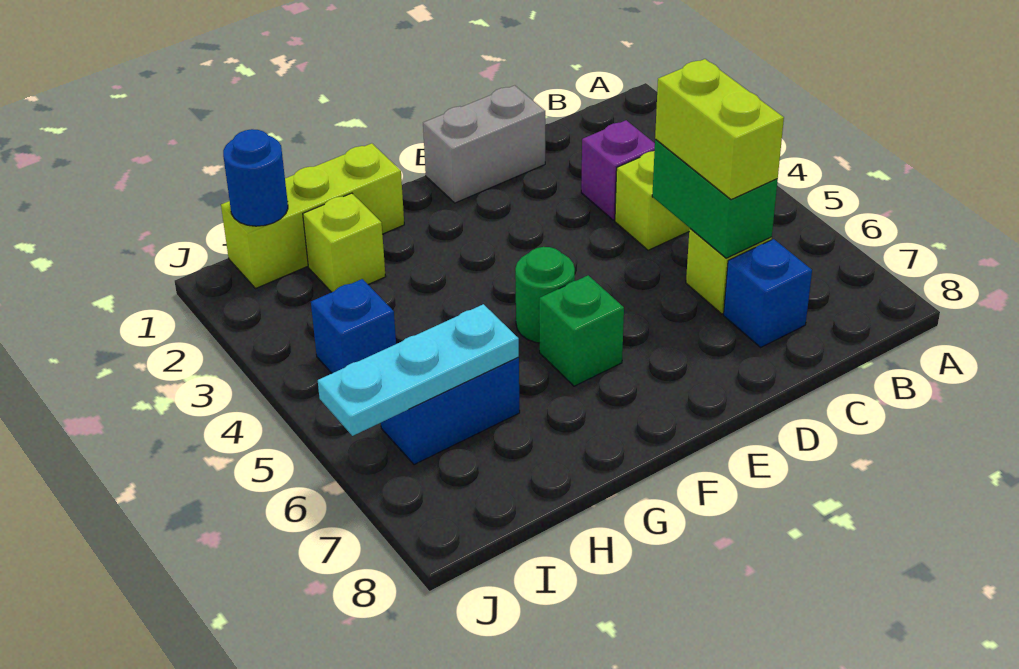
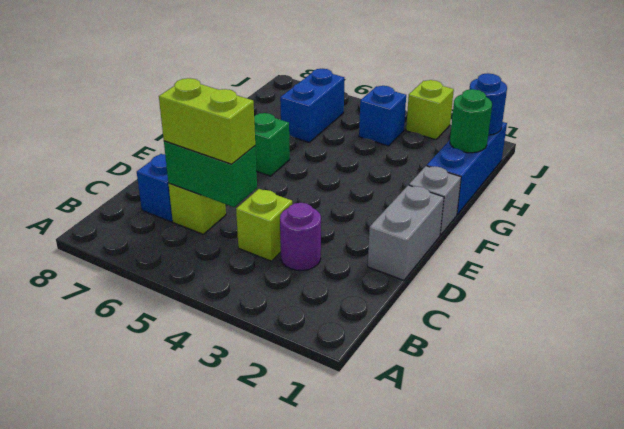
purple 1x1 brick [581,120,655,220] -> purple 1x1 round brick [280,203,321,271]
none -> grey 1x1 brick [409,166,461,235]
green 1x1 round brick [515,247,575,343] -> green 1x1 round brick moved to [450,89,492,153]
lime 1x3 brick [221,143,404,289] -> blue 1x3 brick [427,122,507,215]
lime 1x1 brick [303,193,386,292] -> lime 1x1 brick moved to [406,80,454,140]
cyan 1x3 plate [318,304,519,436] -> none

